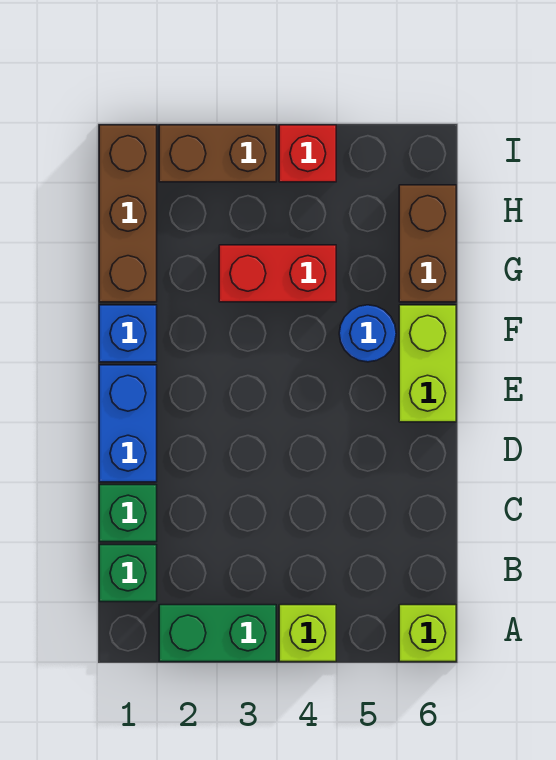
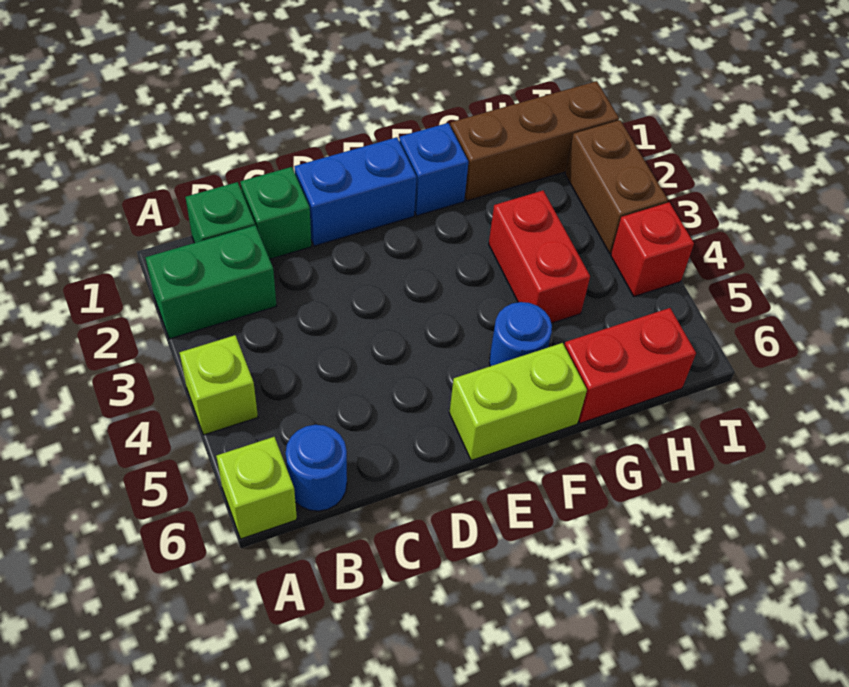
green 1x2 brick [159,605,276,662] -> green 1x2 brick turned to [145,226,276,339]
none -> blue 1x1 round brick [286,425,347,511]
brown 1x2 brick [399,185,456,302] -> red 1x2 brick [564,308,696,423]

